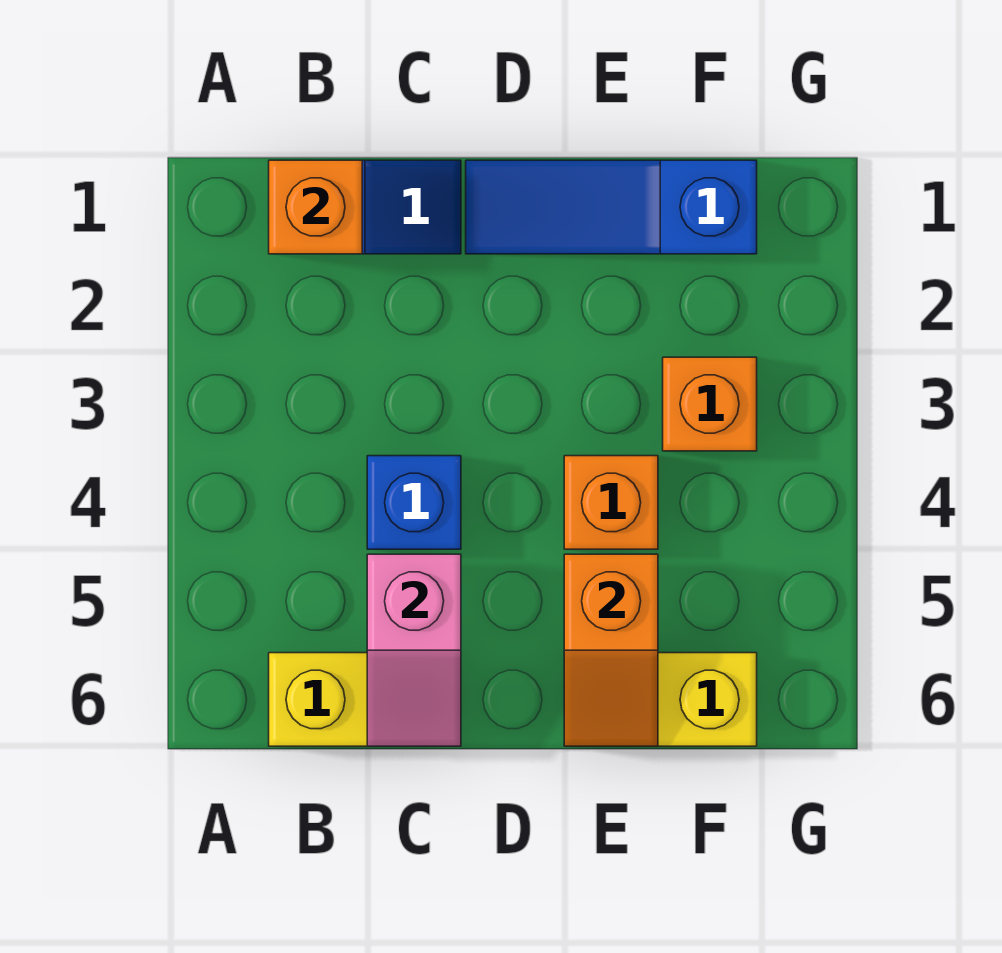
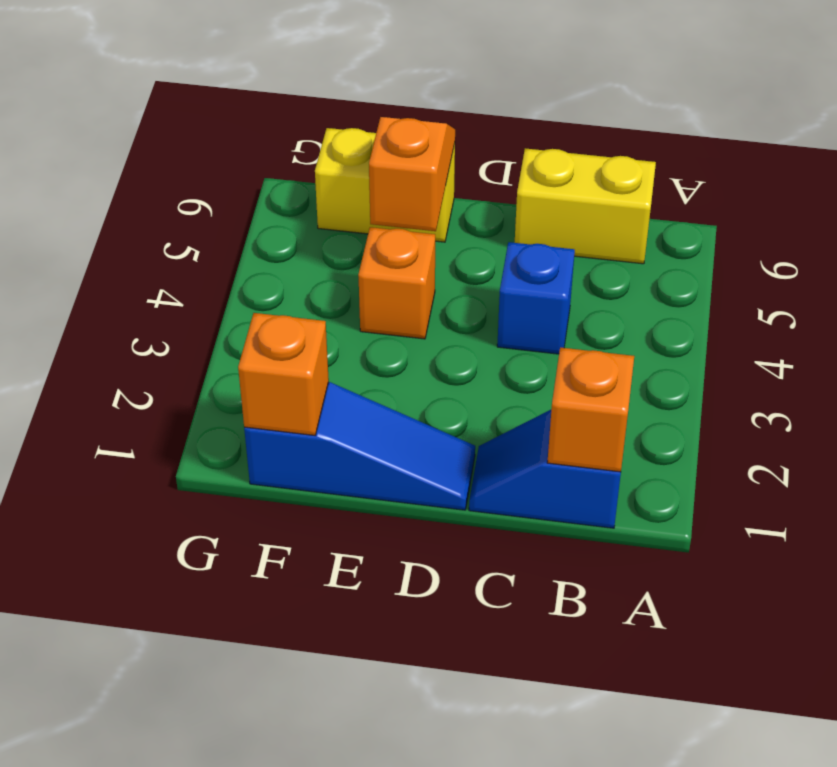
pink 1x2 slope [367,554,461,746] -> none
orange 1x1 brick [663,357,757,451] -> orange 1x1 brick moved to [238,313,329,435]

